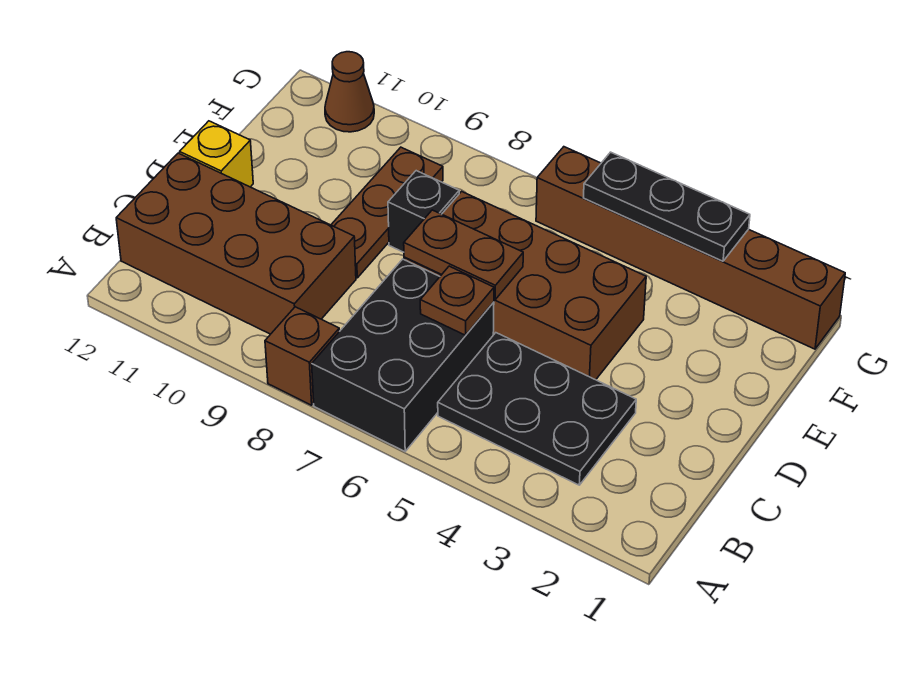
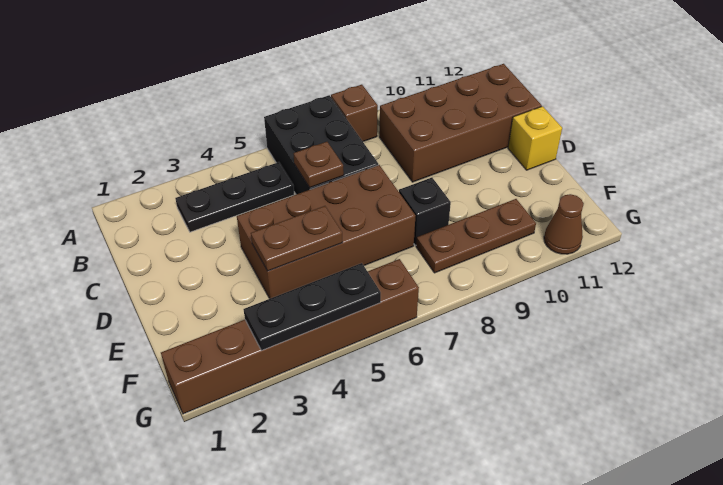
black 2x3 plate [438,333,636,485] -> black 1x3 plate [175,162,294,232]
brown 1x2 plate [404,210,523,300] -> brown 1x2 plate moved to [251,206,342,271]
brown 1x3 plate [331,147,443,278] -> brown 1x3 plate turned to [416,199,536,273]

